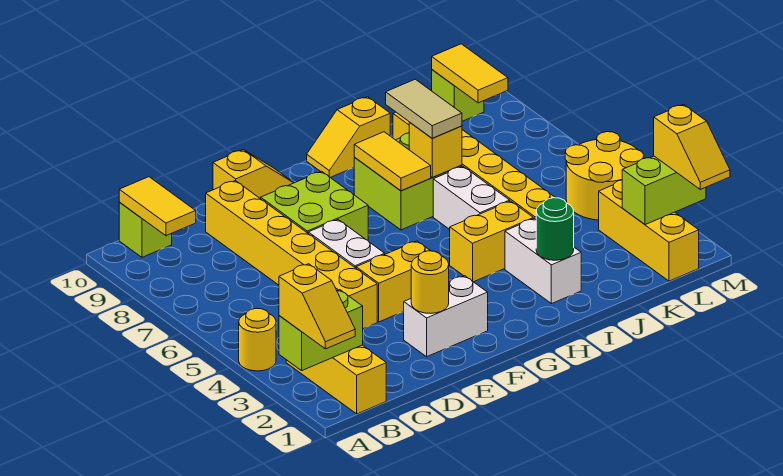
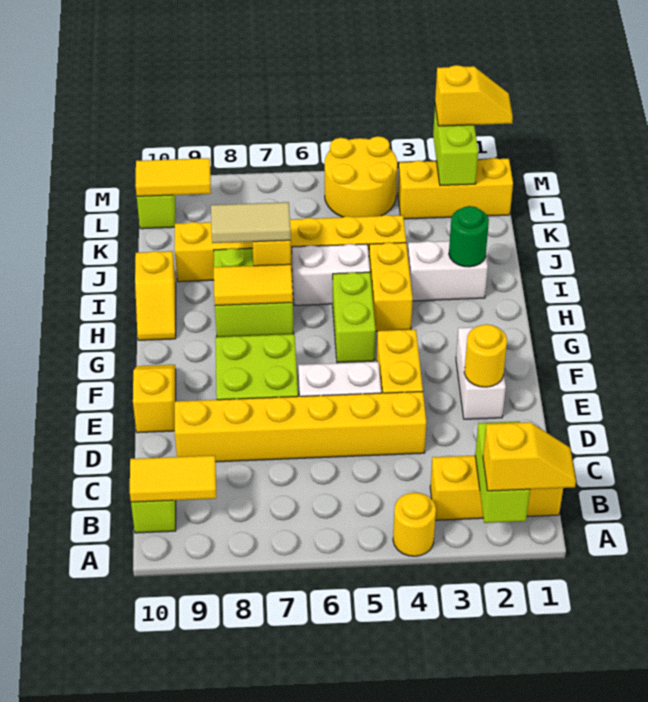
none -> lime 1x2 brick [333,272,376,363]

